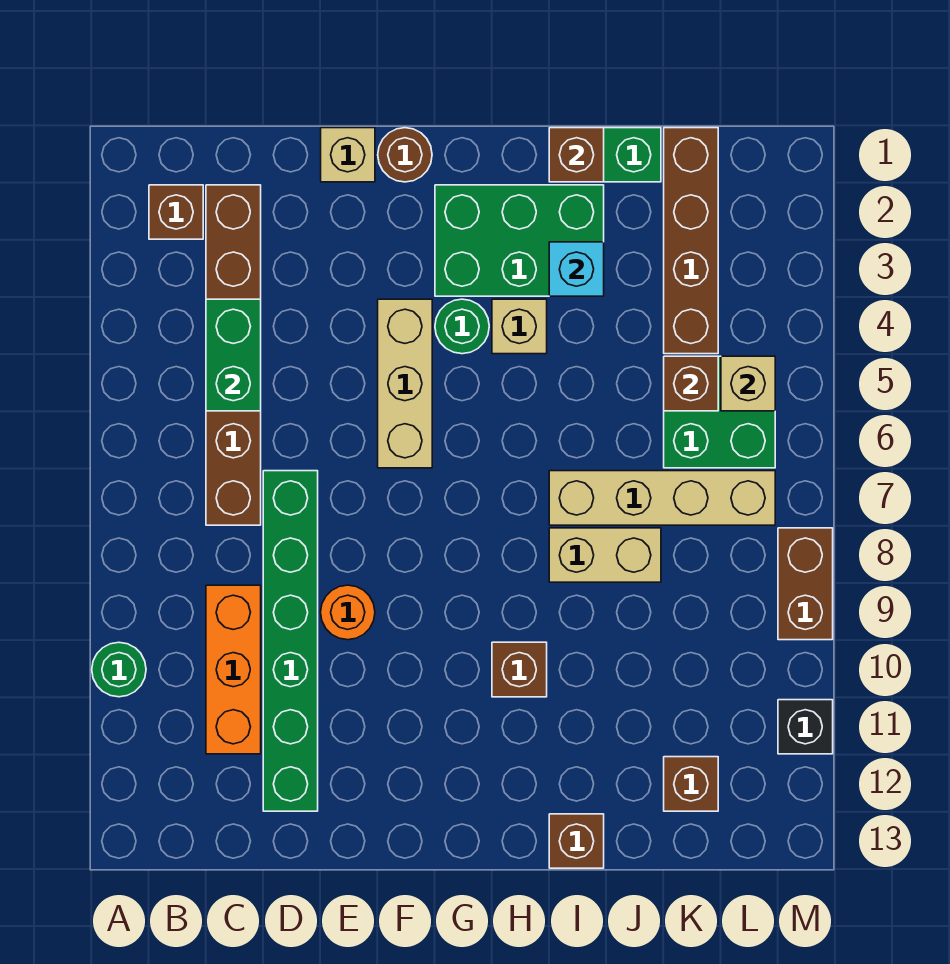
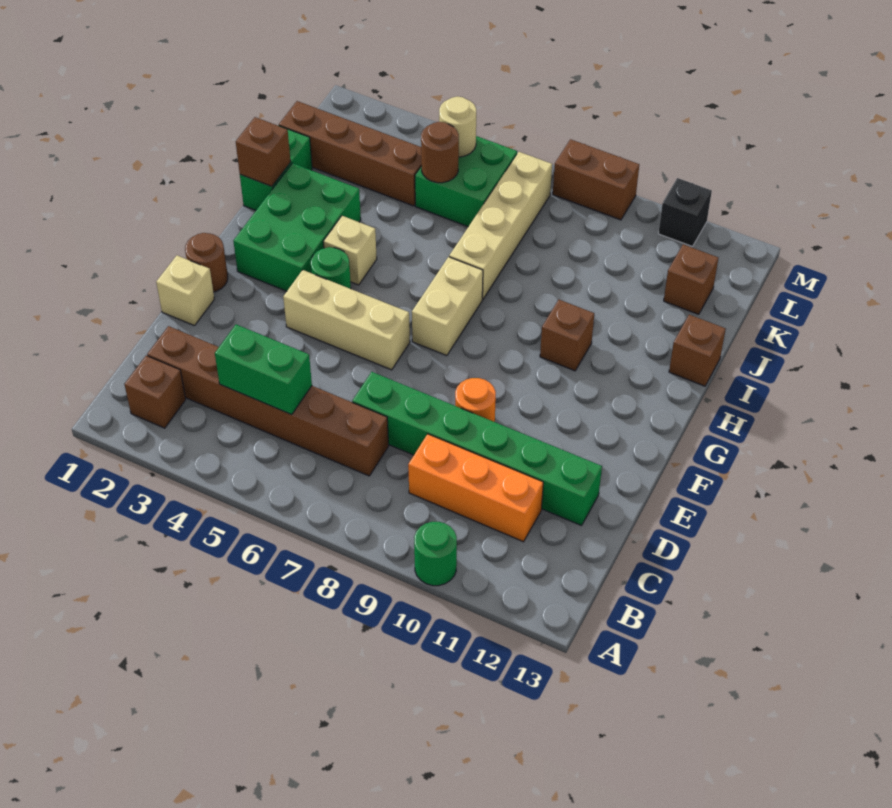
cyan 1x1 brick [549,242,604,296] -> none
tan 1x2 brick [549,528,661,582] -> tan 1x2 brick moved to [412,257,483,356]
brown 1x1 brick [664,356,718,411] -> brown 1x1 round brick [421,122,459,183]
tan 1x1 brick [721,356,775,411] -> tan 1x1 round brick [439,96,476,157]

